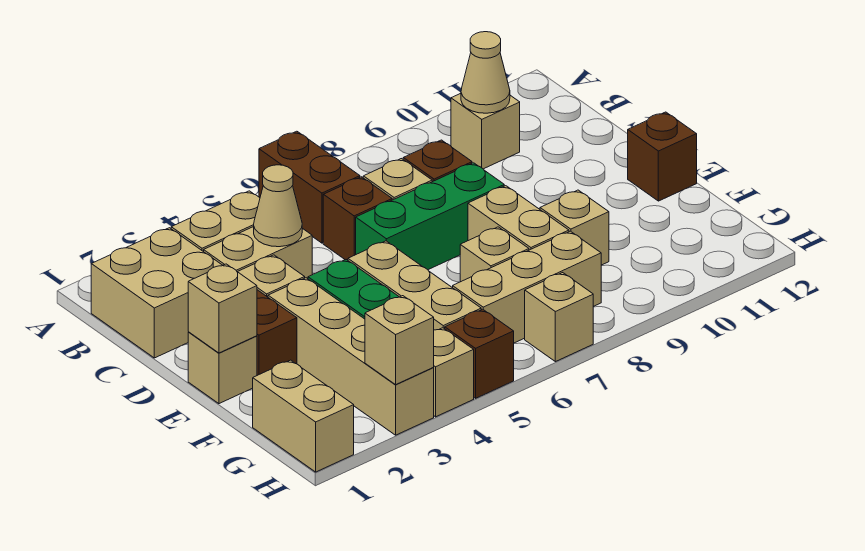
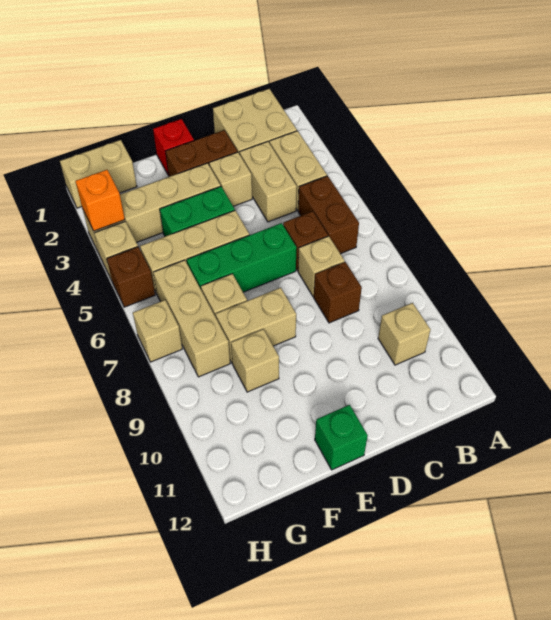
brown 1x2 brick [259,131,360,243] -> brown 1x2 brick turned to [298,176,359,254]
tan 1x1 cone [461,32,510,113] -> none
tan 1x1 cone [254,165,302,247] -> none
green 1x3 brick [356,163,504,270] -> green 1x3 brick turned to [187,223,297,292]
tan 1x1 brick [188,332,257,404] -> red 1x1 brick [153,119,194,175]
tan 1x1 brick [188,264,257,353] -> none
brown 1x1 brick [628,112,697,201] -> green 1x1 brick [315,405,368,470]
tan 1x1 brick [365,296,434,385] -> orange 1x1 brick [75,170,125,231]

